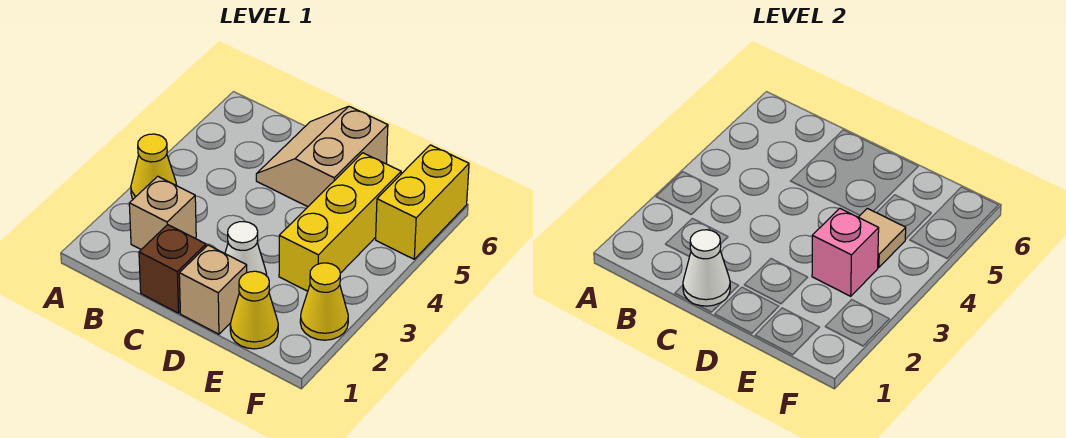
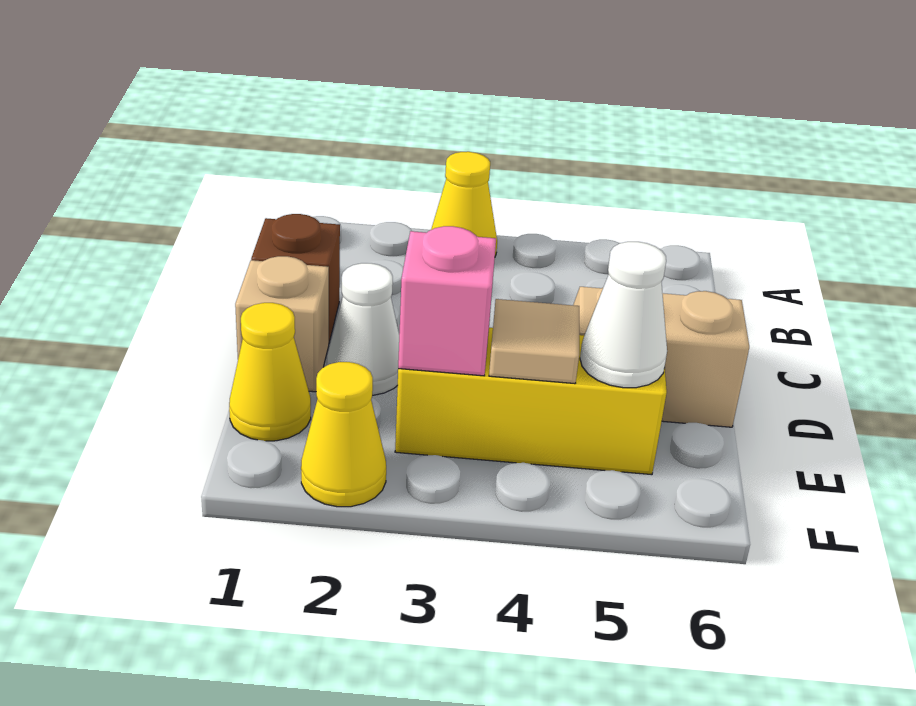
tan 1x1 brick [129,176,196,249] -> none
white 1x1 cone [683,230,730,306] -> white 1x1 cone moved to [580,242,667,388]
yellow 1x2 brick [376,145,469,259] -> none

